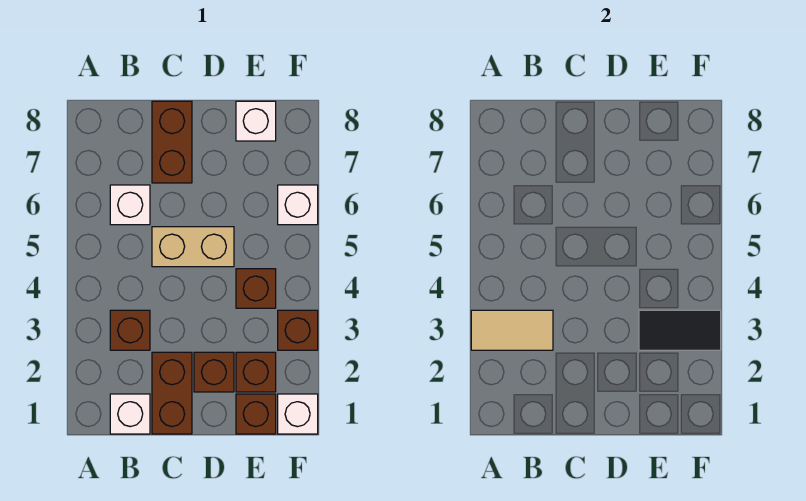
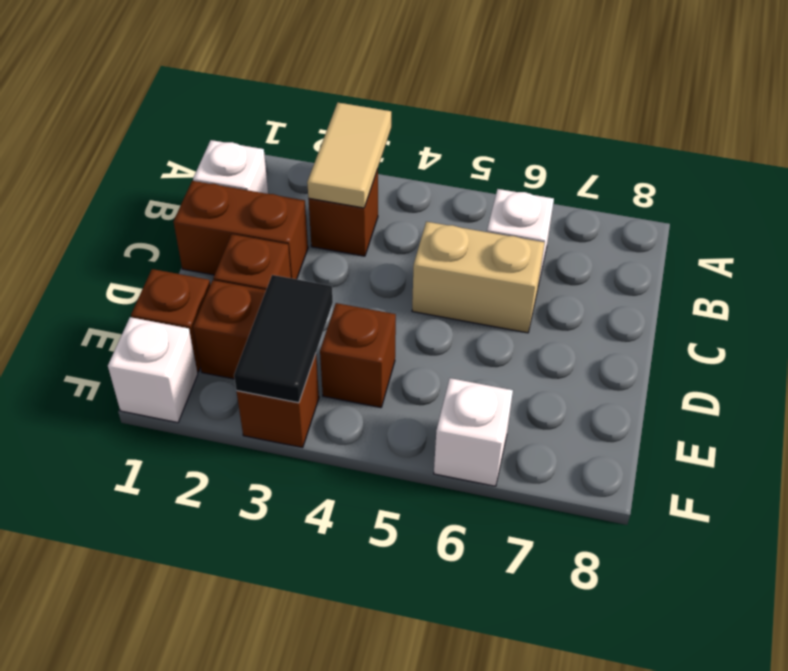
tan 1x2 brick [152,227,234,267] -> tan 1x2 brick turned to [412,222,545,333]
brown 1x2 brick [152,101,192,183] -> none
white 1x1 brick [236,101,276,141] -> none

